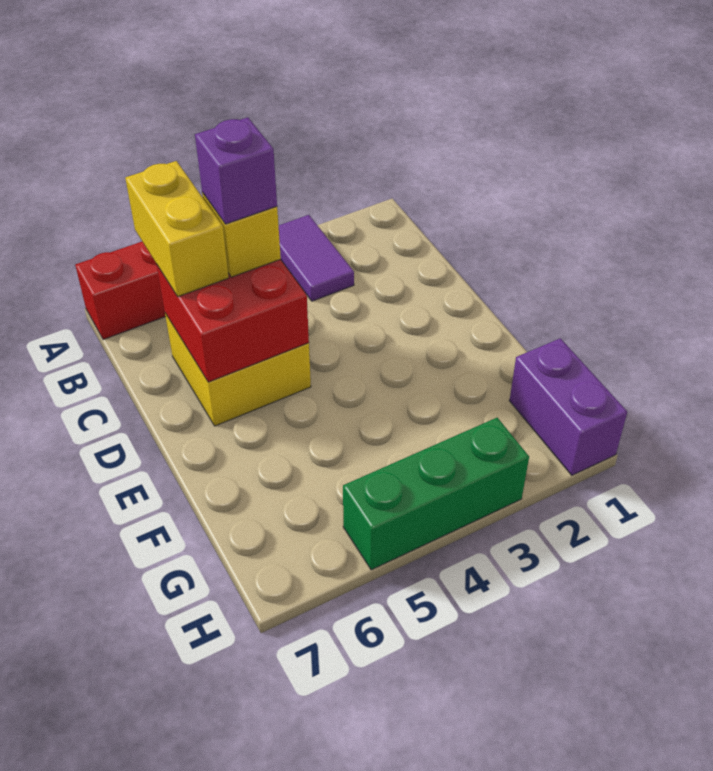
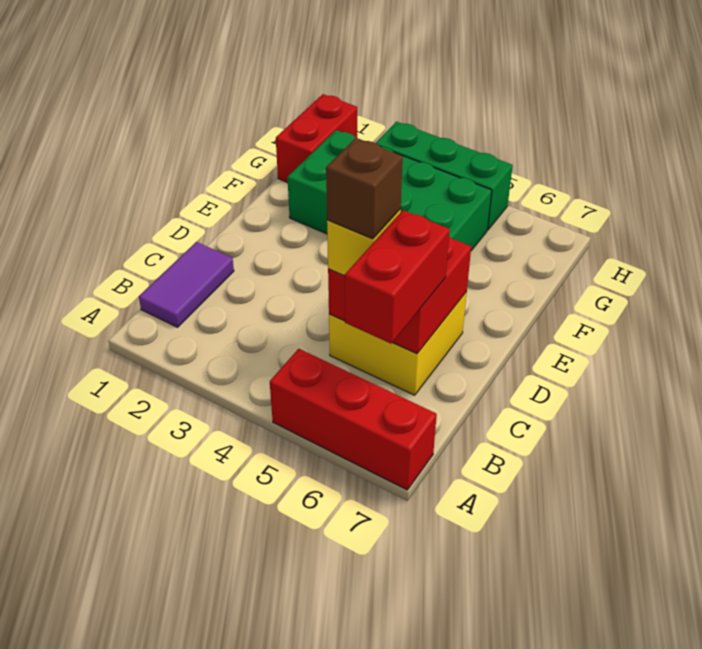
purple 1x2 tile [279,215,354,301] -> purple 1x2 tile moved to [139,242,234,327]
yellow 1x2 brick [125,161,229,297] -> red 1x2 brick [345,210,450,344]
purple 1x1 brick [195,117,277,224] -> brown 1x1 brick [326,138,403,239]
none -> green 2x4 brick [287,130,492,251]
purple 1x2 brick [509,338,627,475] -> red 1x2 brick [276,94,357,183]

